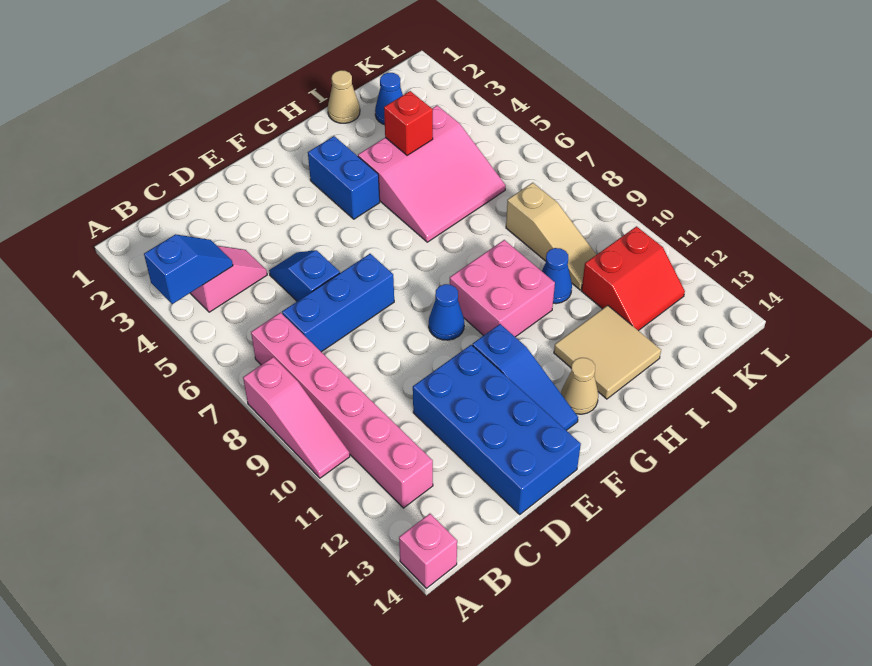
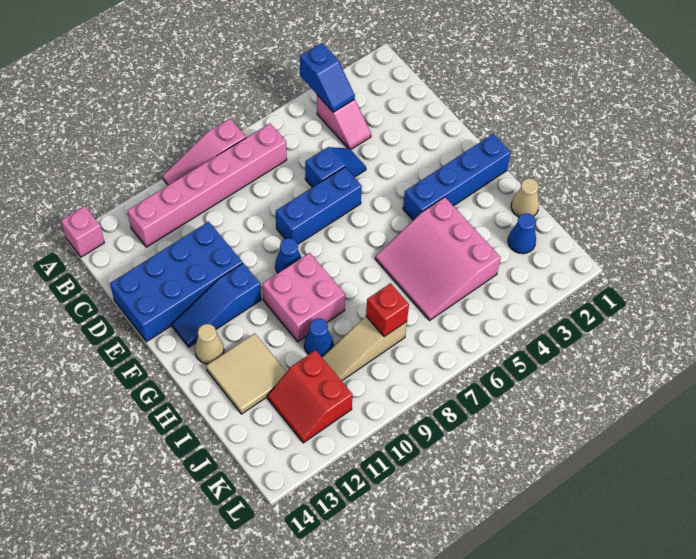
blue 1x3 brick [282,254,394,352] -> blue 1x3 brick turned to [276,167,362,244]
blue 1x2 brick [308,136,380,219] -> blue 1x4 brick [403,134,511,220]
red 1x1 brick [384,91,433,155] -> red 1x1 brick moved to [366,283,409,337]

